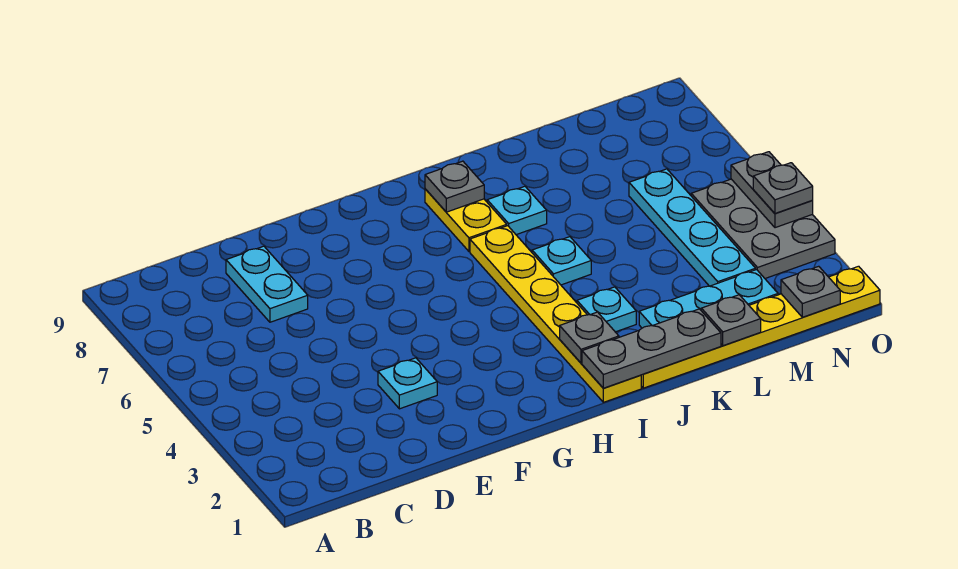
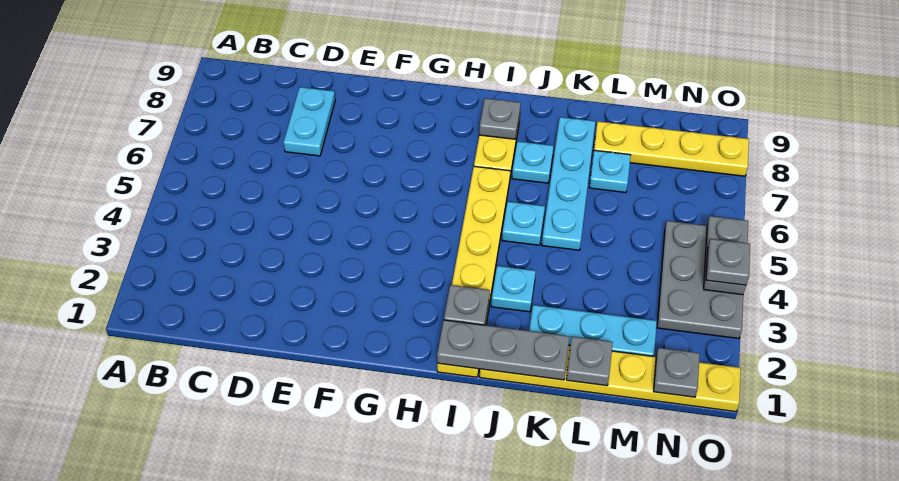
cyan 1x1 plate [378,358,437,409] -> cyan 1x1 plate moved to [589,150,631,193]
none -> yellow 1x4 plate [594,121,749,176]
cyan 1x4 plate [629,169,756,286] -> cyan 1x4 plate moved to [542,117,596,250]

